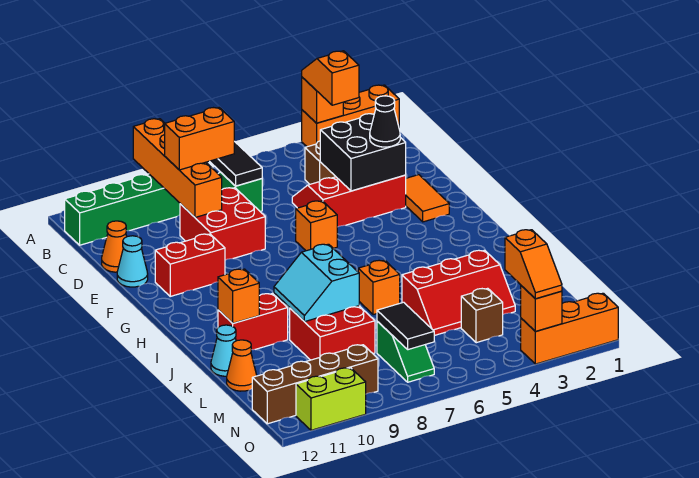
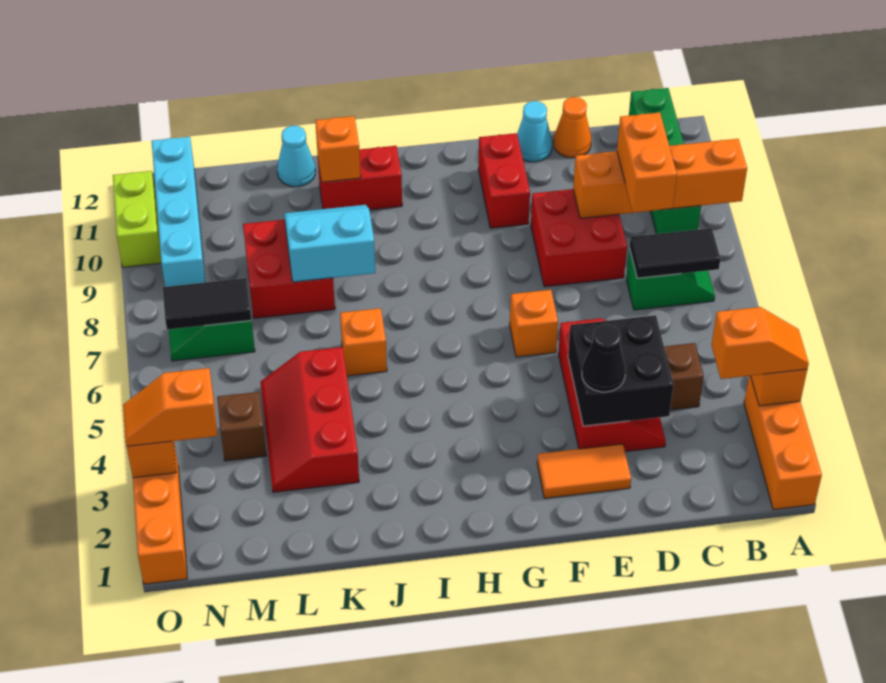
red 1x2 brick [218,294,288,350] -> red 1x2 brick turned to [318,146,402,210]
orange 1x1 cone [227,340,257,391] -> none
brown 1x4 brick [252,345,378,424] -> cyan 1x4 brick [152,137,205,287]

